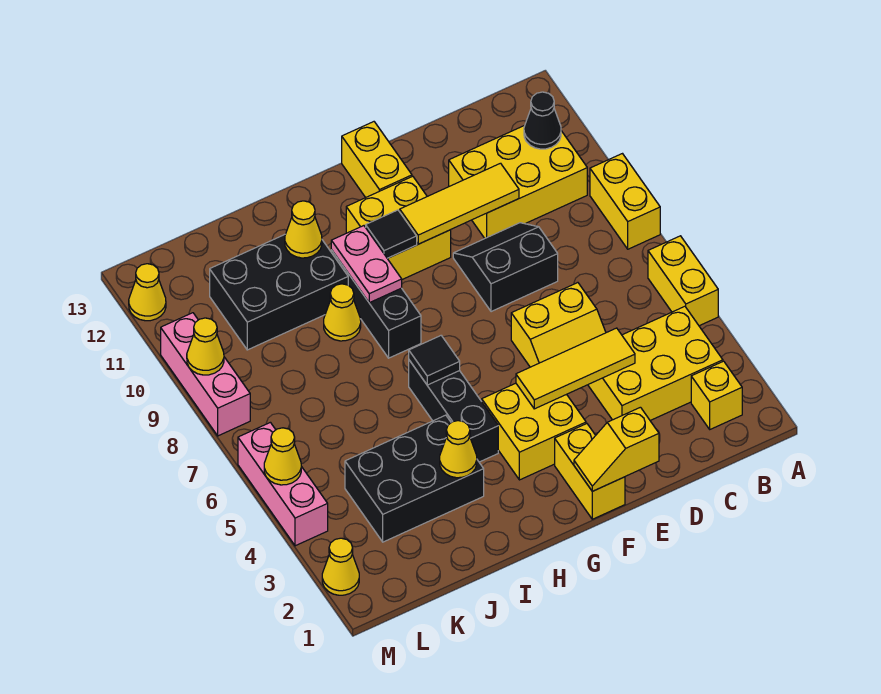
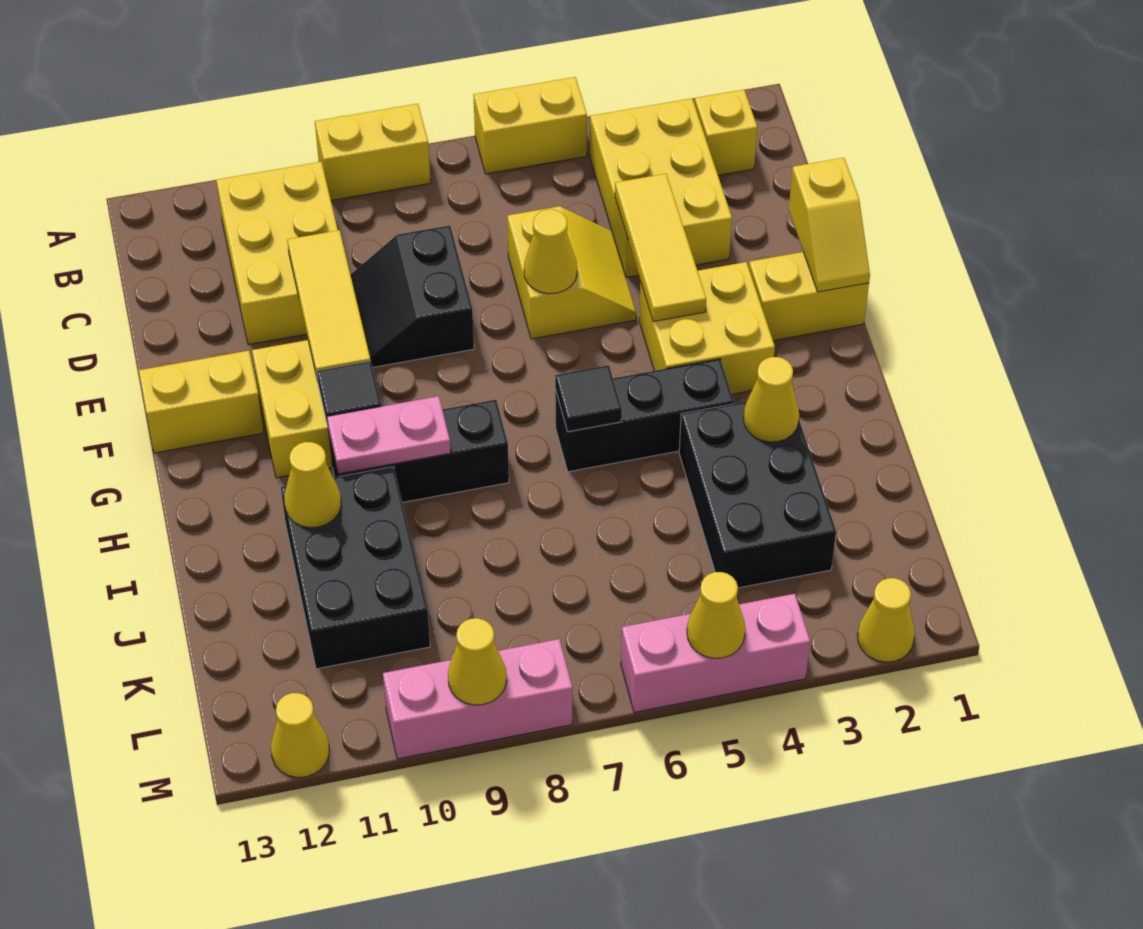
black 1x1 cone [524,92,561,149] -> none
yellow 1x1 cone [324,284,361,341] -> yellow 1x1 cone moved to [524,209,577,294]

